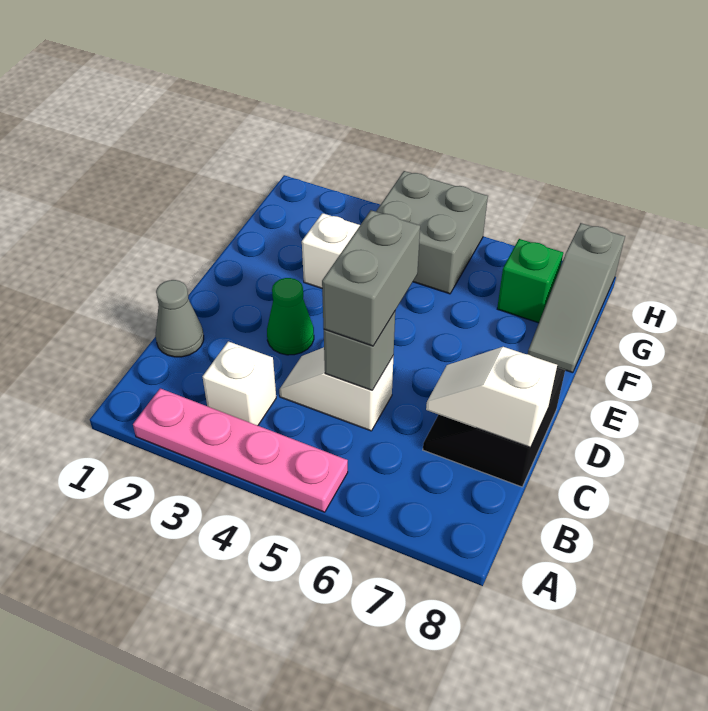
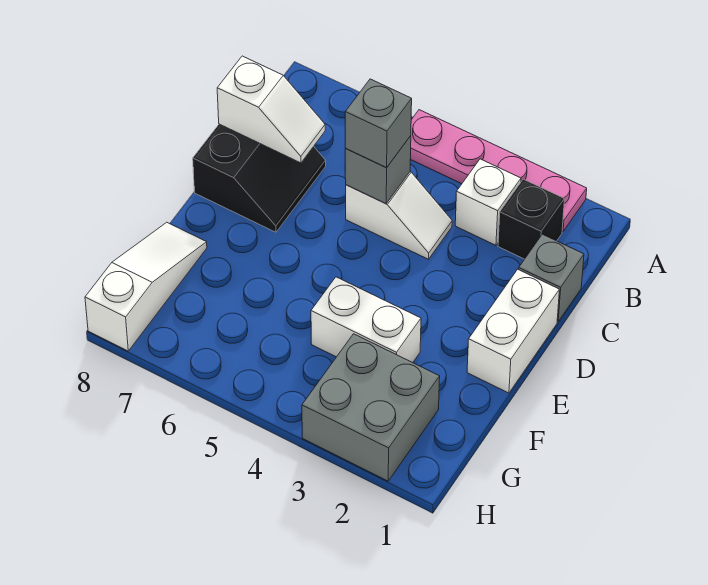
none -> black 1x1 brick [498,179,564,259]
grey 1x1 cone [155,280,204,357] -> grey 1x1 brick [519,234,584,322]
grey 1x2 brick [322,210,420,346] -> grey 1x1 brick [345,79,412,168]
none -> white 1x2 brick [467,269,559,393]
green 1x1 cone [267,278,314,355] -> none
grey 1x3 slope [528,223,625,373] -> white 1x3 slope [85,222,207,351]
grey 2x2 brick [376,171,488,294] -> grey 2x2 brick moved to [302,334,440,481]
green 1x1 brick [497,239,563,323] -> none

